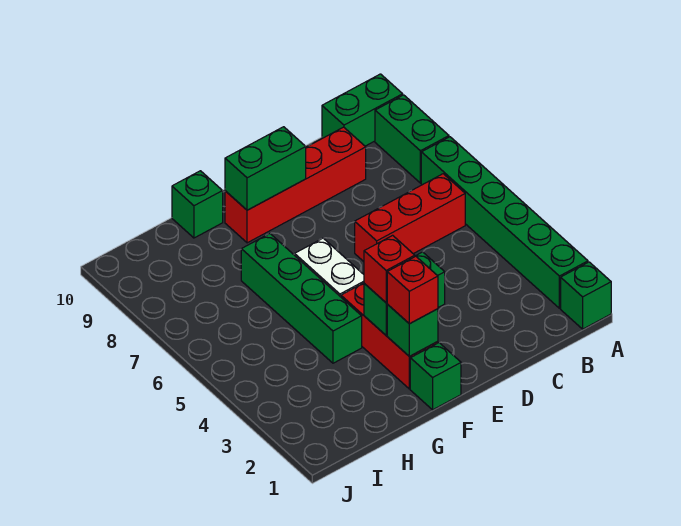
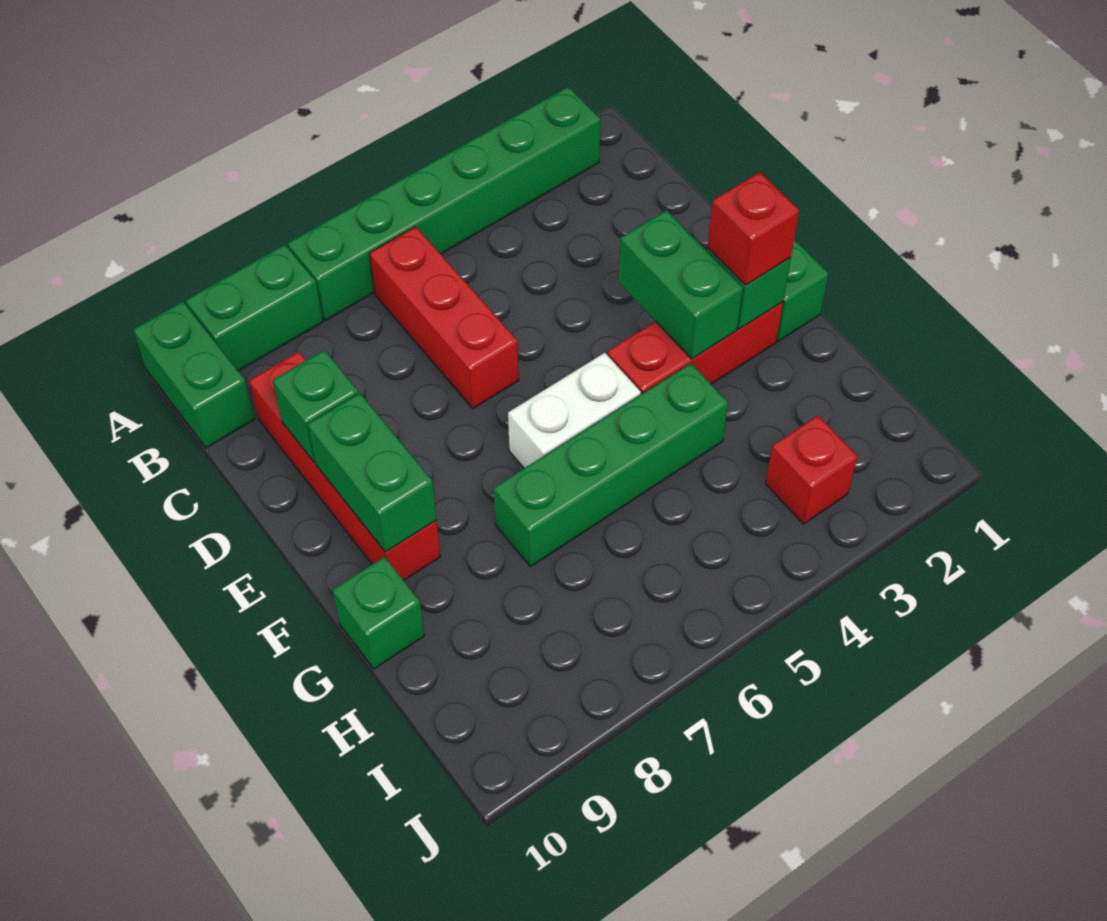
green 1x1 brick [561,262,611,329] -> green 1x1 brick moved to [273,350,359,462]
red 1x1 brick [364,235,415,303] -> red 1x1 brick moved to [766,415,858,524]

